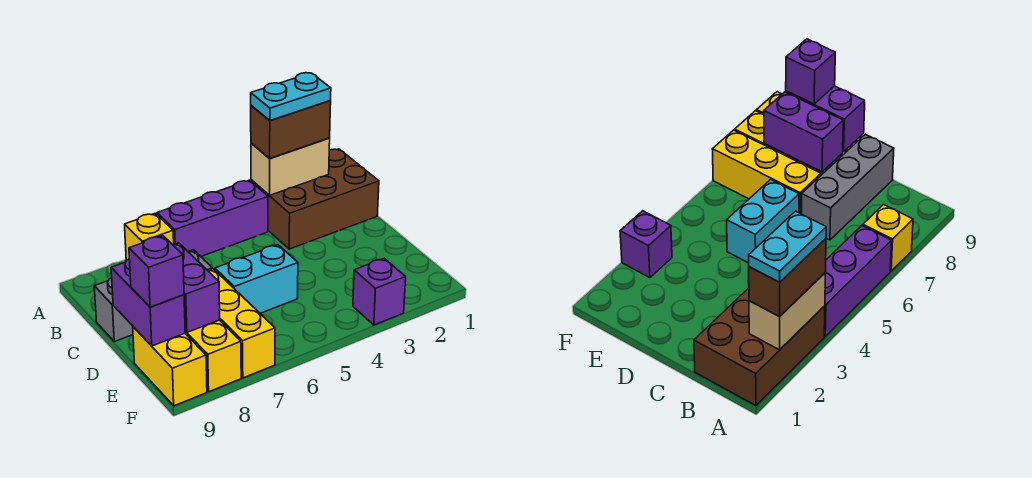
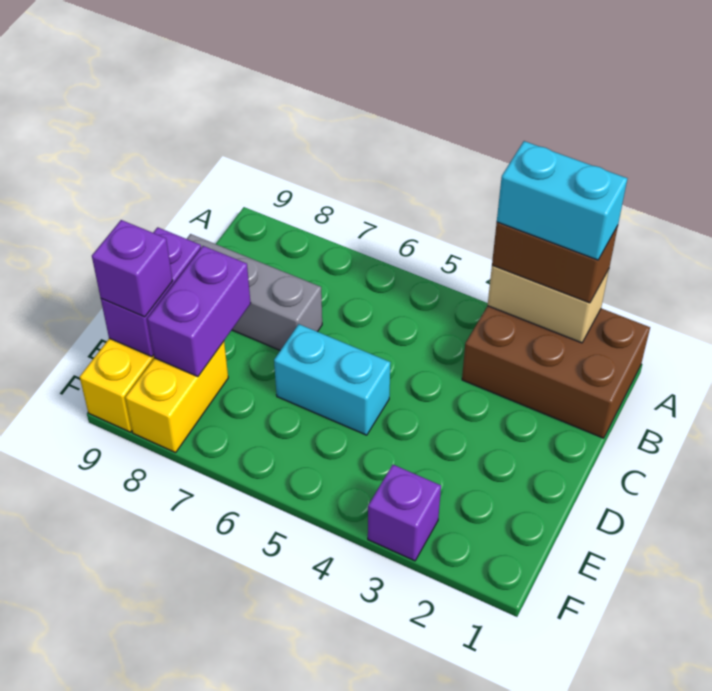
cyan 1x2 plate [251,73,331,121] -> cyan 1x2 brick [497,141,627,260]
purple 1x3 brick [157,180,268,256] -> none
yellow 1x1 brick [125,213,174,260] -> none
yellow 1x3 brick [208,269,275,378] -> none

